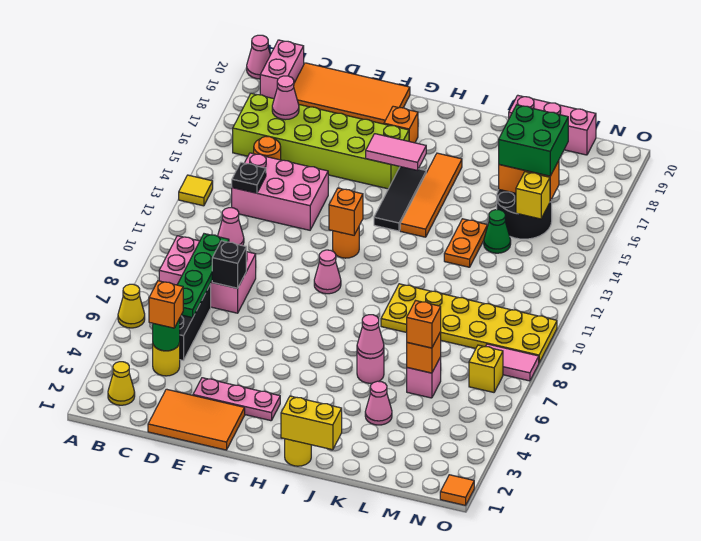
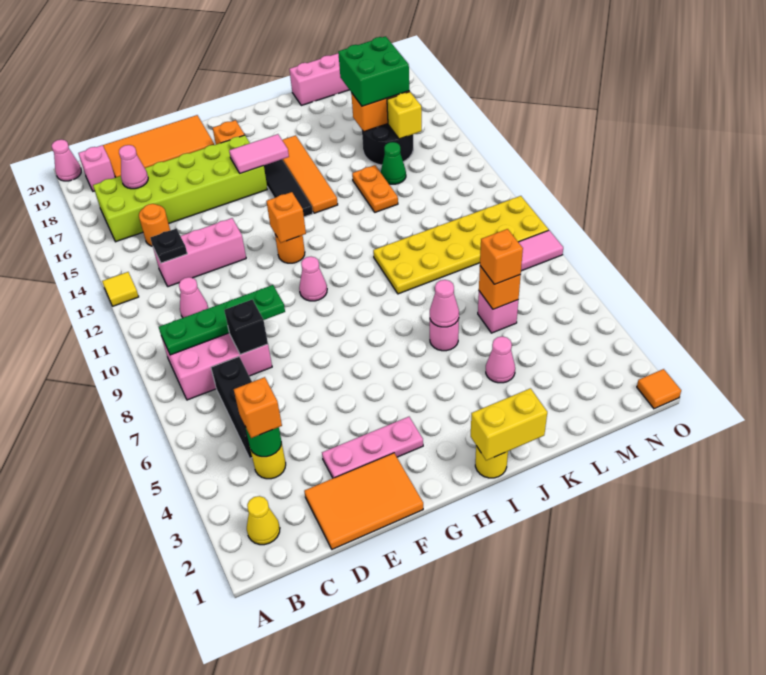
yellow 1x1 cone [118,284,145,328] -> none
pink 1x2 brick [260,40,304,99] -> pink 1x1 brick [78,145,115,191]
green 1x4 plate [177,234,229,318] -> green 1x4 plate turned to [159,285,285,355]
pink 2x3 brick [232,153,328,230] -> pink 1x3 brick [153,218,246,287]
yellow 1x1 brick [469,345,503,392] -> none

